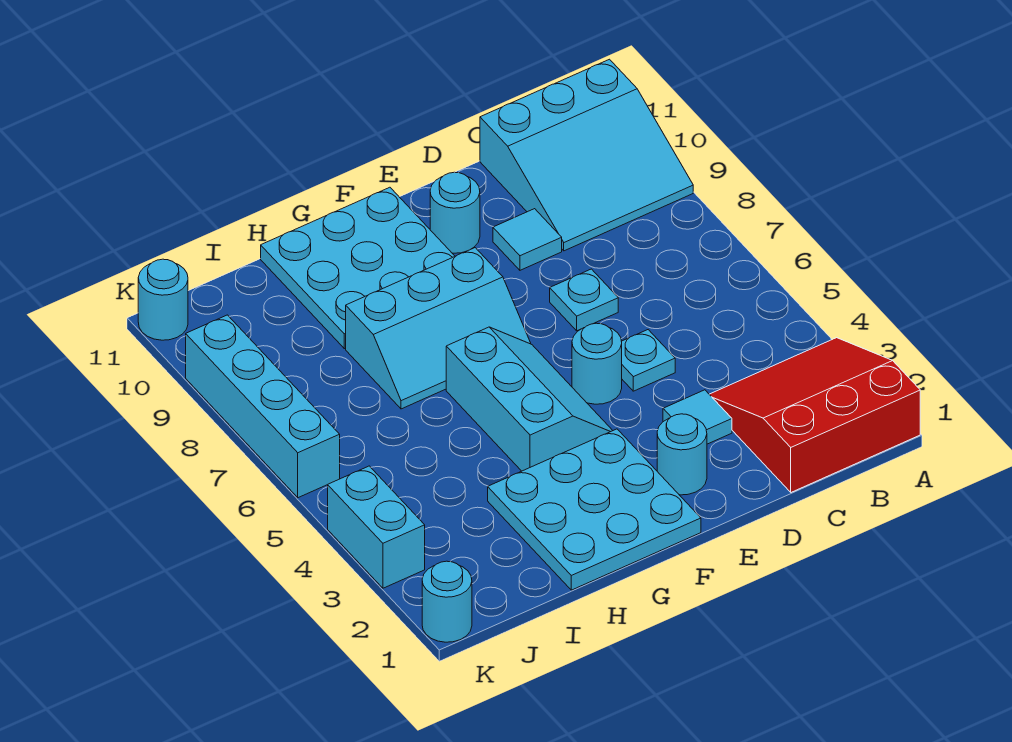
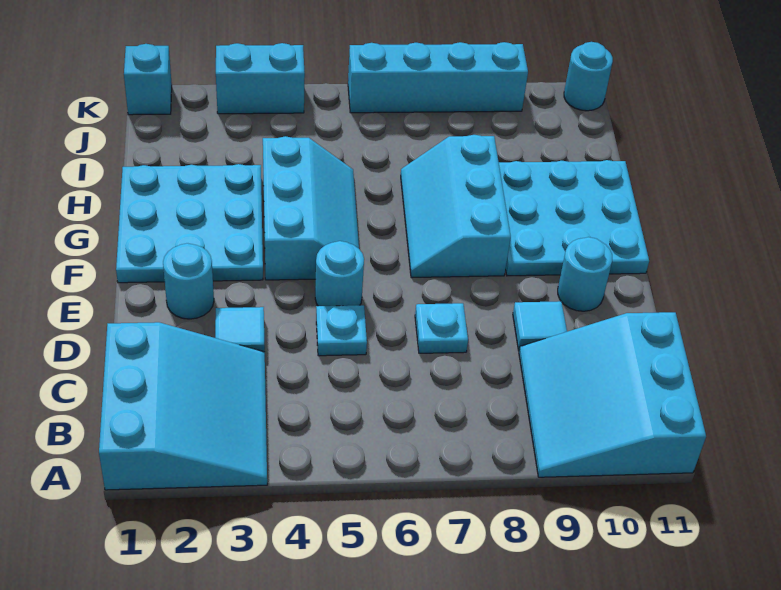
red 3x3 slope [709,338,920,492] -> cyan 3x3 slope [99,322,267,490]
cyan 2x3 slope [446,327,613,471] -> cyan 2x3 slope turned to [263,136,359,280]
cyan 1x1 round brick [422,561,472,642] -> cyan 1x1 brick [124,44,172,115]

